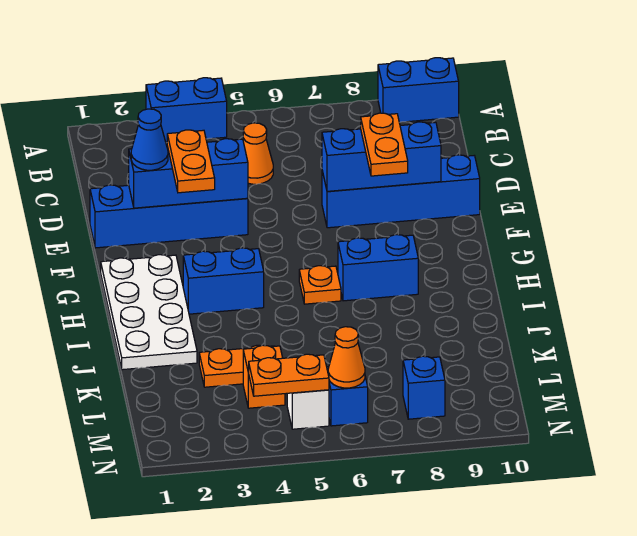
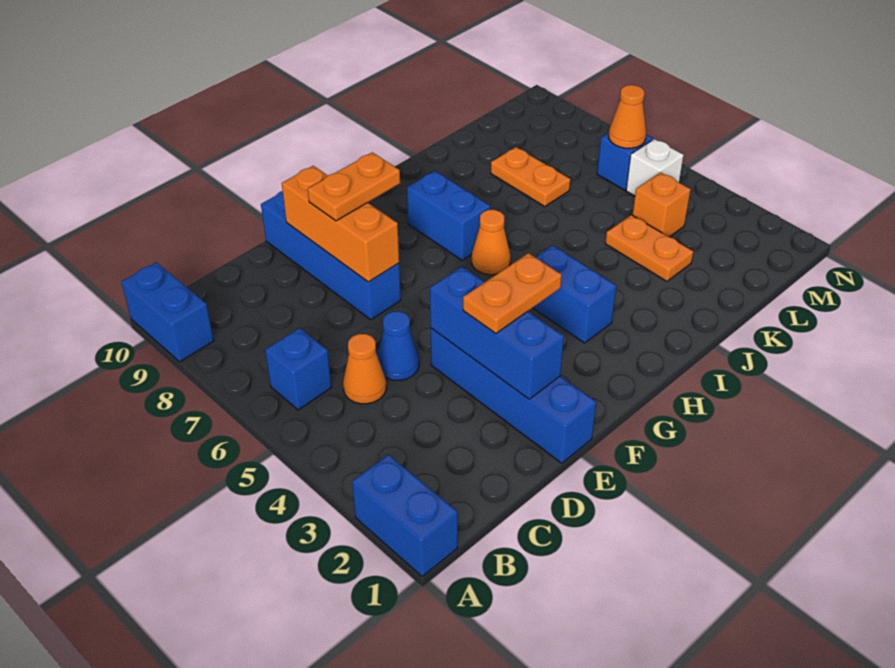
blue 1x2 brick [146,78,227,143] -> blue 1x2 brick moved to [352,455,458,576]
blue 1x1 cone [131,109,168,170] -> blue 1x1 cone moved to [377,311,419,380]
blue 1x3 brick [322,122,441,191] -> orange 1x3 brick [282,166,399,282]
white 2x4 plate [101,255,197,370] -> none
orange 1x1 plate [299,266,341,304] -> orange 1x1 cone [472,210,510,275]
orange 1x2 plate [248,354,329,396] -> orange 1x2 plate moved to [491,147,570,206]
blue 1x1 brick [403,356,445,419] -> blue 1x1 brick moved to [265,328,332,410]

